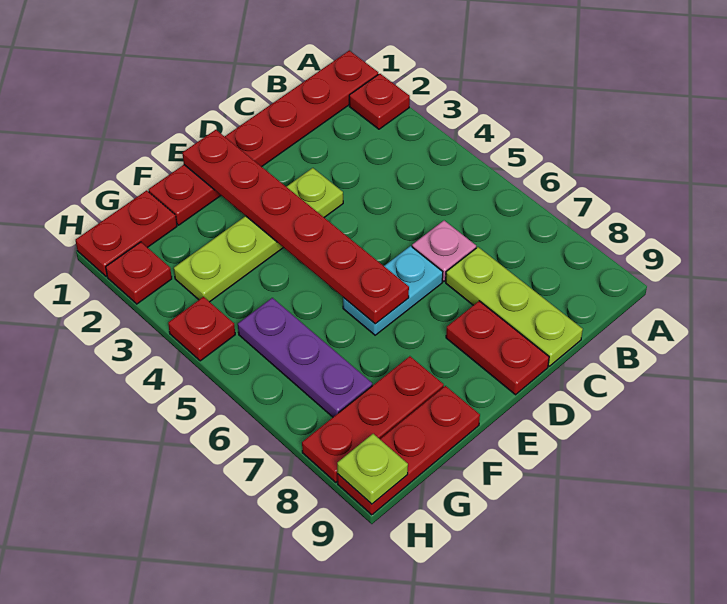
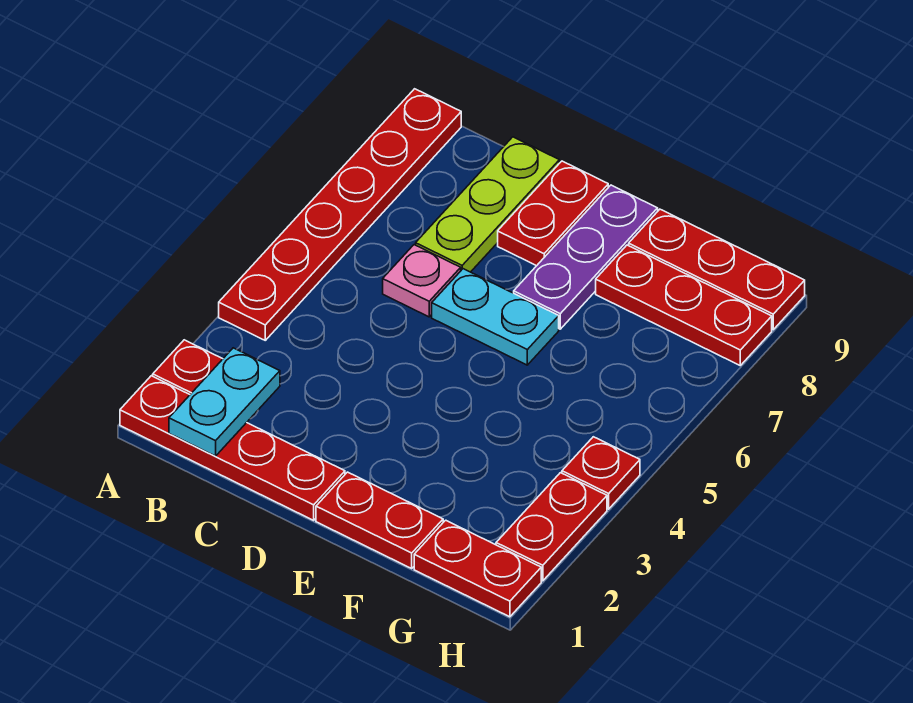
none -> cyan 1x2 plate [169,348,280,456]
lime 1x4 plate [174,168,343,302] -> none
red 1x6 plate [183,130,409,324] -> red 1x6 plate moved to [219,89,461,340]
purple 1x3 plate [238,298,372,417] -> purple 1x3 plate moved to [514,185,658,329]
red 1x1 plate [106,242,172,304] -> red 1x2 plate [496,473,607,581]
lime 1x1 plate [337,434,408,504] -> none

